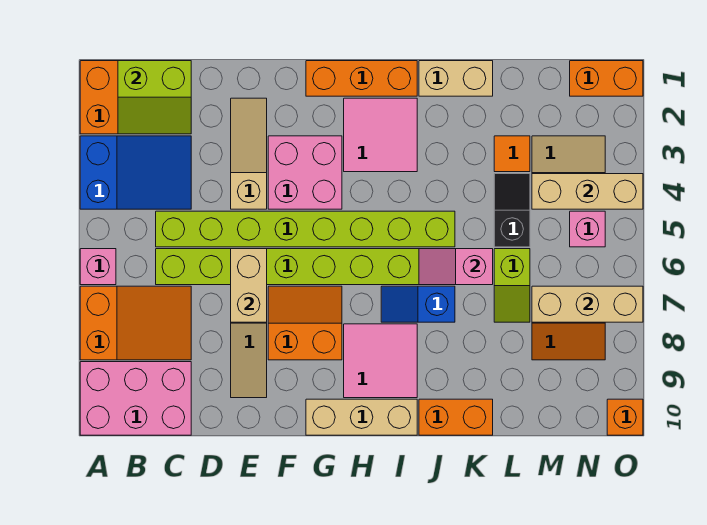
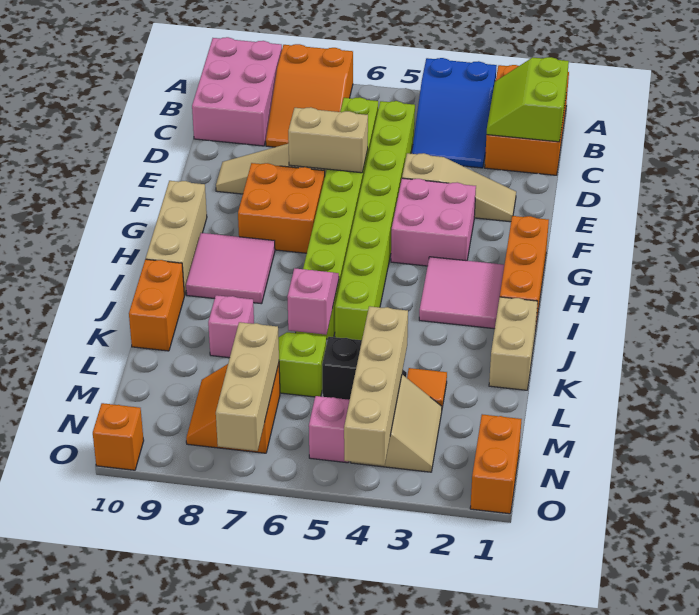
pink 1x1 brick [80,249,116,285] -> pink 1x1 brick moved to [208,295,254,358]
orange 2x2 slope [268,286,342,360] -> orange 2x2 brick [238,163,325,253]
blue 1x2 slope [381,286,455,322] -> none
tan 1x3 brick [532,174,643,209] -> tan 1x4 brick [344,306,408,465]

